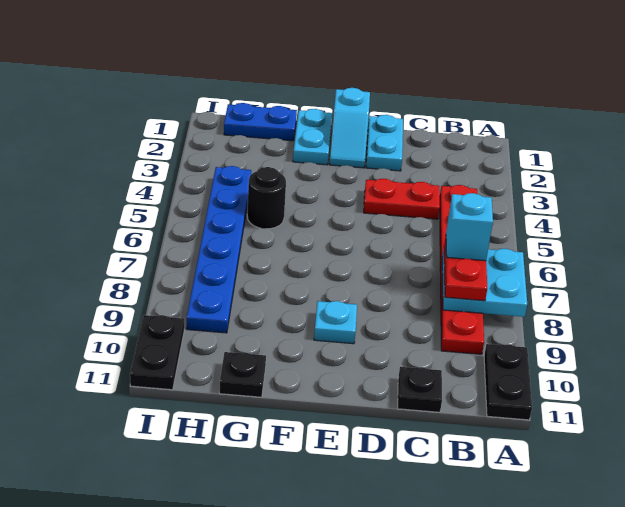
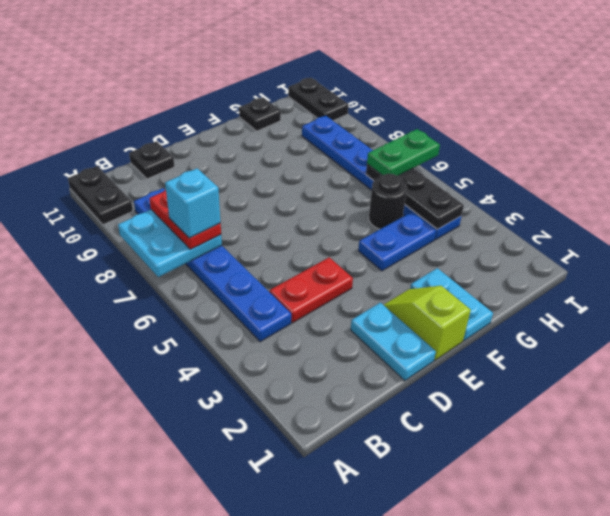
red 1x6 plate [440,185,484,354] -> blue 1x6 plate [134,188,291,342]
cyan 1x2 slope [330,88,370,168] -> lime 1x2 slope [384,286,471,360]
cyan 1x1 plate [314,301,357,344] -> none
blue 1x2 plate [224,103,297,141] -> blue 1x2 plate moved to [358,212,436,271]
none -> black 1x3 plate [366,164,464,229]
none -> green 1x2 plate [367,129,440,176]

